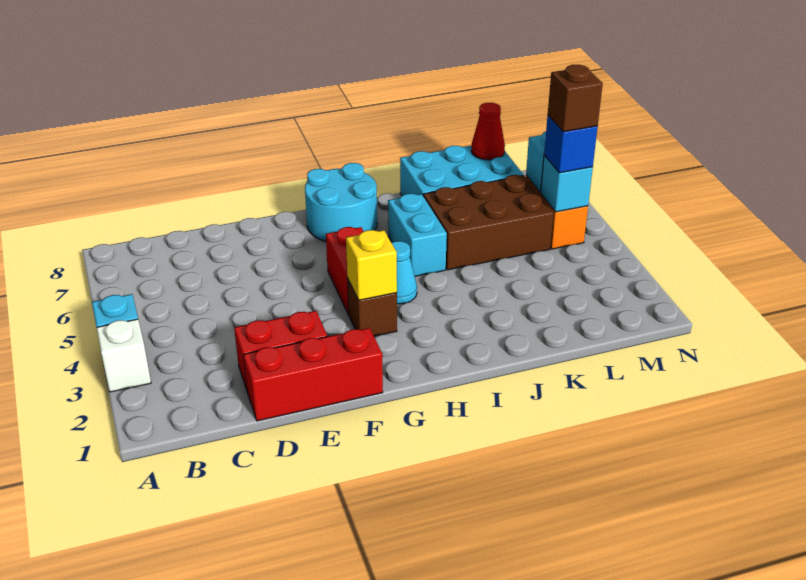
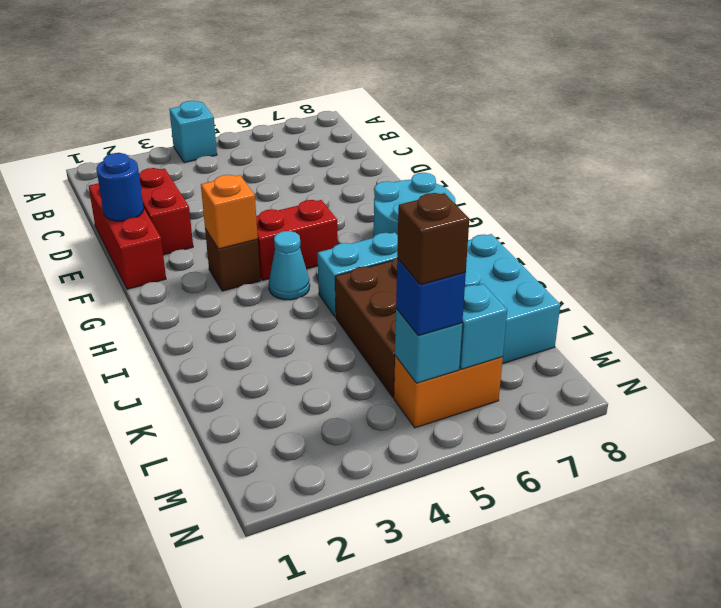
white 1x1 brick [97,319,151,392] -> none
none -> blue 1x1 round brick [96,153,144,221]
yellow 1x1 brick [346,230,397,300] -> orange 1x1 brick [201,175,258,249]
red 1x1 cone [471,103,505,160] -> none

